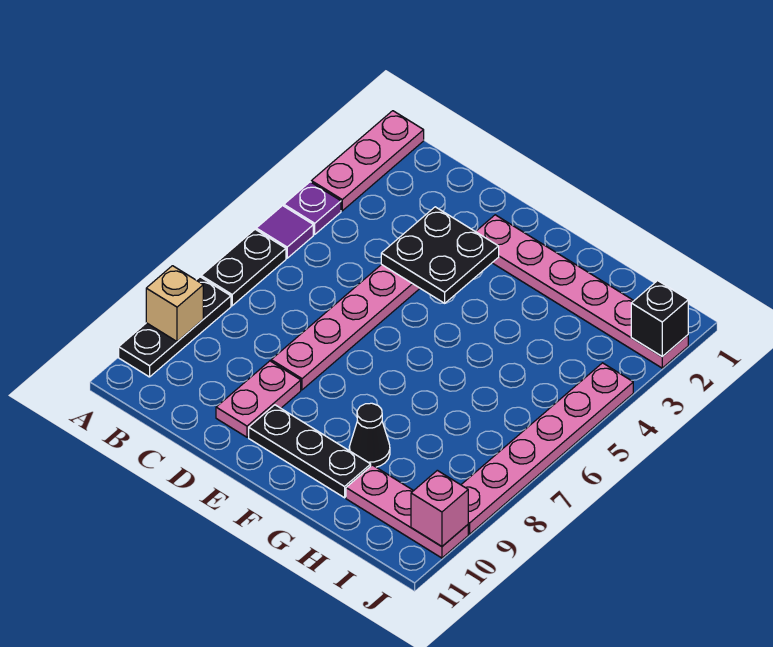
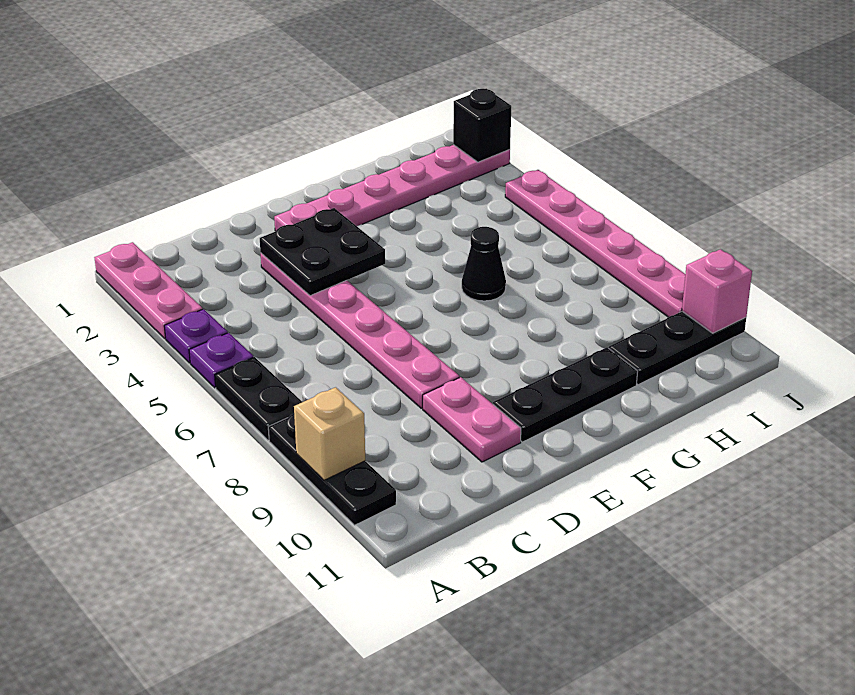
purple 1x1 tile [256,206,313,258] -> purple 1x1 plate [189,333,253,388]
black 1x1 cone [349,403,390,467] -> black 1x1 cone moved to [462,227,506,301]
pink 1x3 plate [346,465,468,558] -> black 1x3 plate [609,311,746,384]

